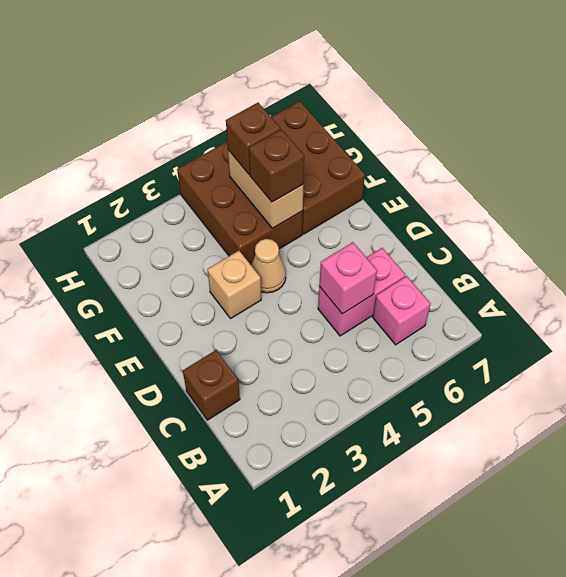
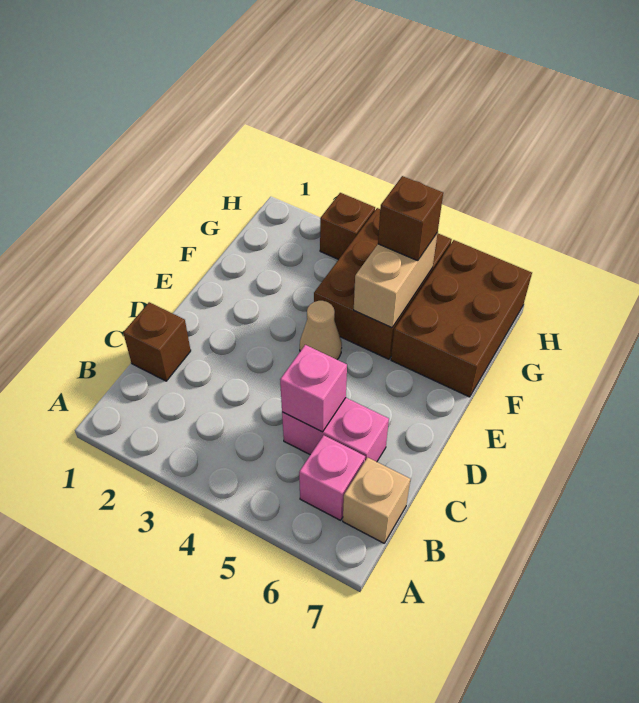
tan 1x1 brick [207,251,261,319] -> tan 1x1 brick moved to [343,457,410,543]
brown 1x1 brick [249,129,304,202] -> brown 1x1 brick moved to [320,193,375,260]

